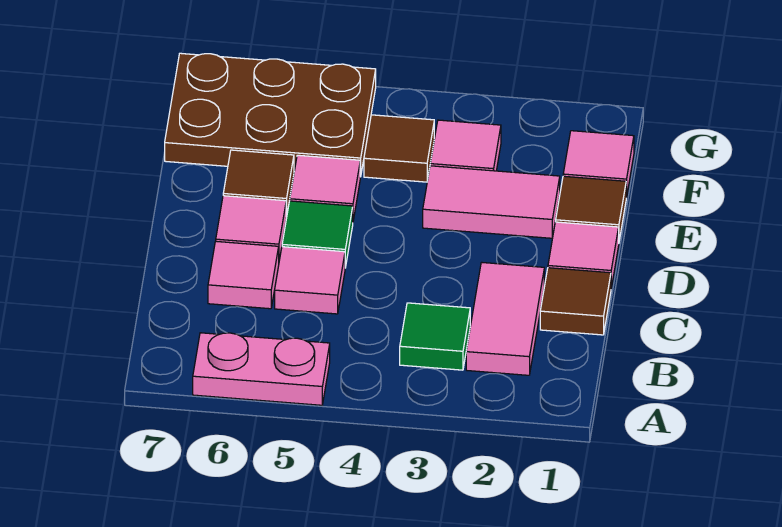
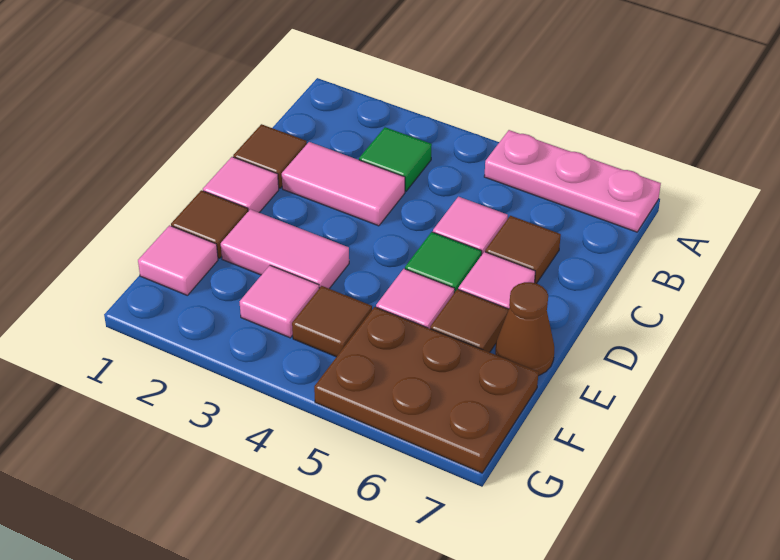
pink 1x2 plate [193,333,330,405] -> pink 1x3 plate [484,130,661,232]
pink 1x2 tile [466,262,544,375] -> pink 1x2 tile turned to [282,142,405,226]
pink 1x1 tile [208,241,279,309] -> brown 1x1 tile [485,216,561,284]
none -> brown 1x1 cone [495,282,554,376]

